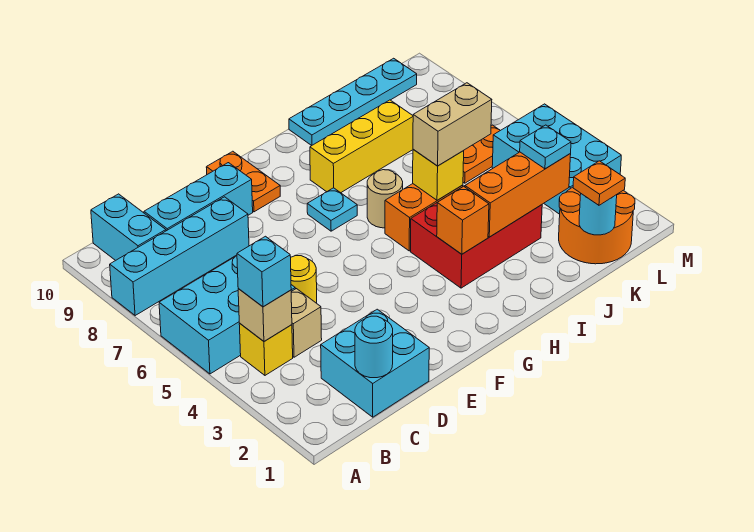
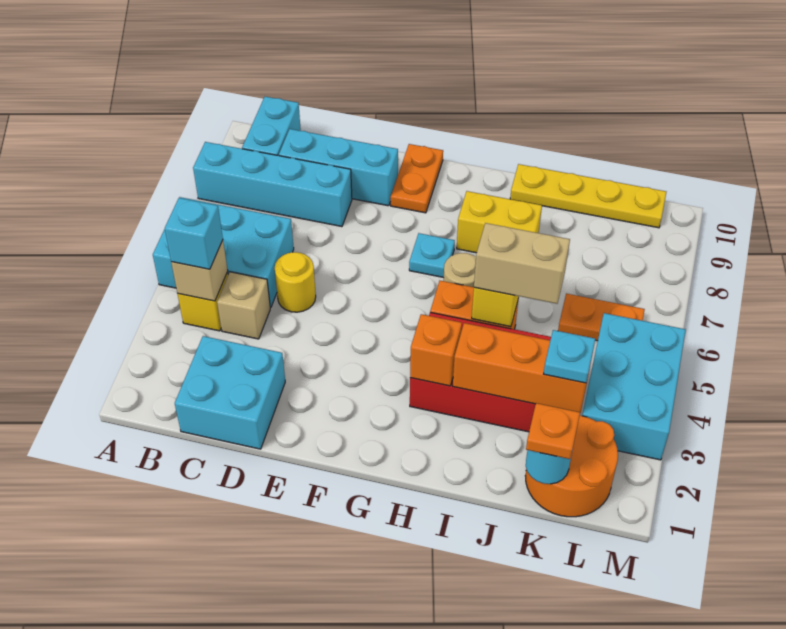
cyan 1x1 round brick [355,316,393,378] -> none
yellow 1x3 brick [310,100,413,193] -> yellow 1x2 brick [457,191,542,253]
cyan 1x4 plate [289,58,417,146] -> yellow 1x4 plate [510,164,666,228]

